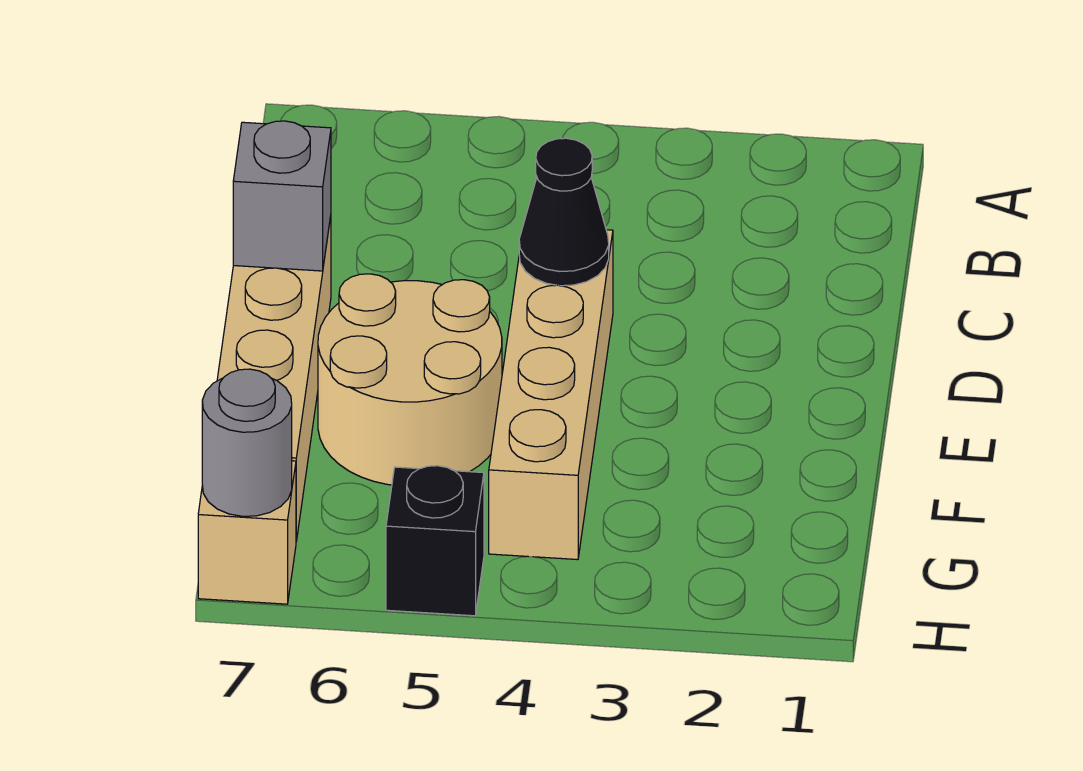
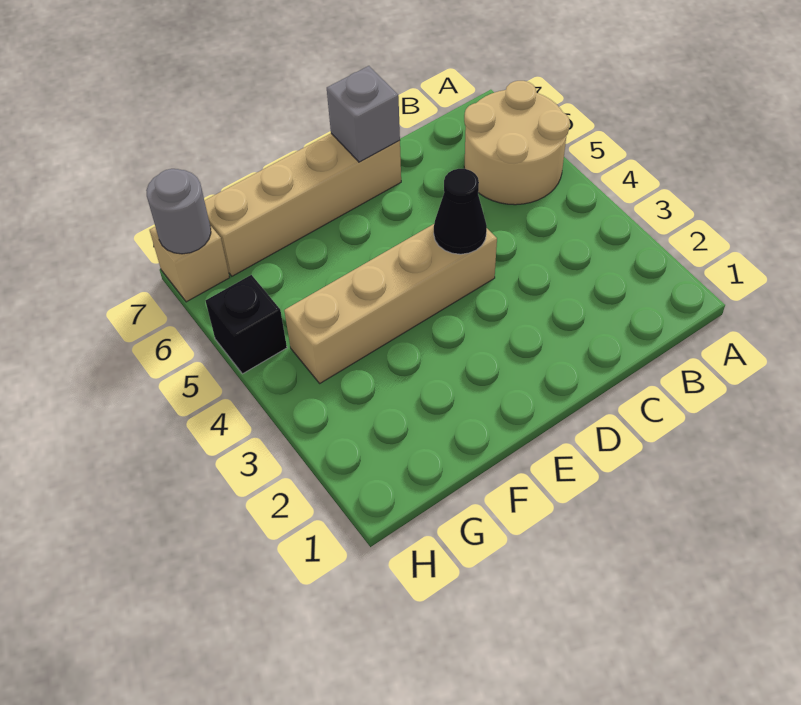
tan 2x2 round brick [318,274,502,485] -> tan 2x2 round brick moved to [464,81,570,205]

